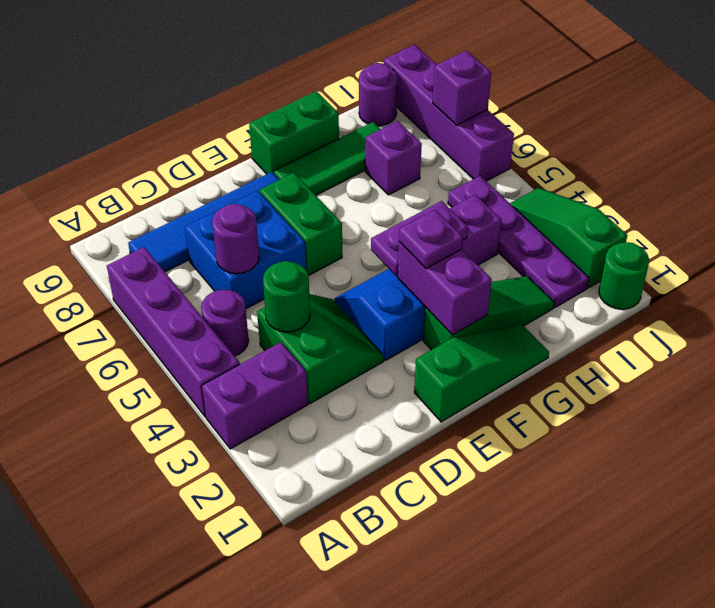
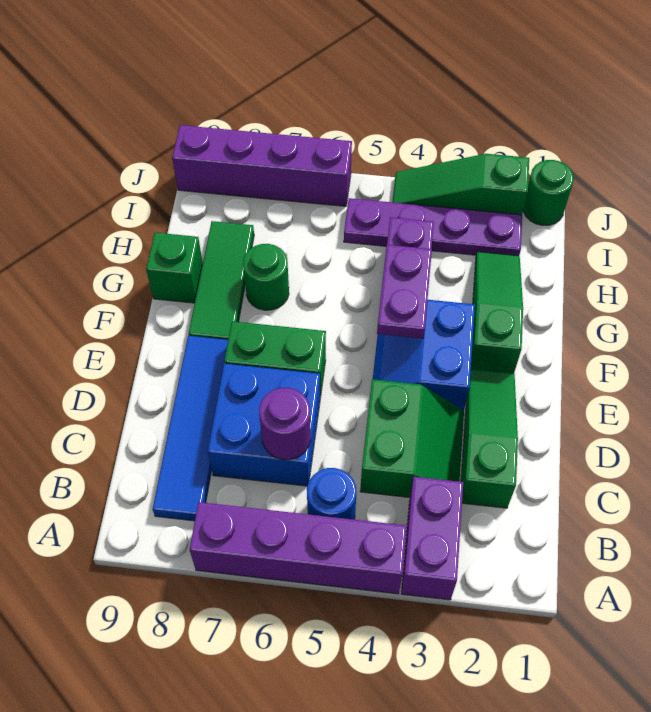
purple 1x1 round brick [201,290,249,356] -> blue 1x1 round brick [307,468,357,520]
green 2x2 slope [257,294,384,404] -> green 2x2 slope turned to [360,379,464,497]
green 1x1 round brick [263,261,310,332] -> green 1x1 round brick moved to [243,244,289,310]
green 1x3 slope [414,324,549,422] -> green 1x3 slope moved to [461,369,518,508]
purple 1x2 brick [398,242,492,335] -> none
purple 1x1 plate [399,210,463,269] -> none
green 1x2 brick [249,91,339,174] -> green 1x1 brick [146,233,203,303]
purple 1x1 brick [365,121,422,195] -> none
purple 1x1 round brick [359,63,398,126] -> none
purple 1x1 brick [433,51,491,125] -> none

